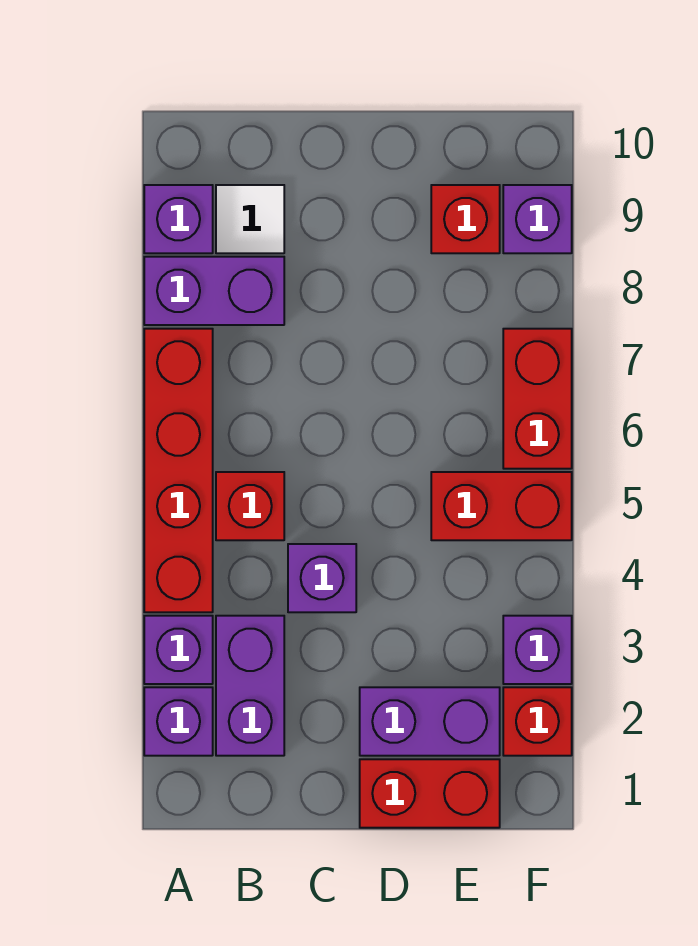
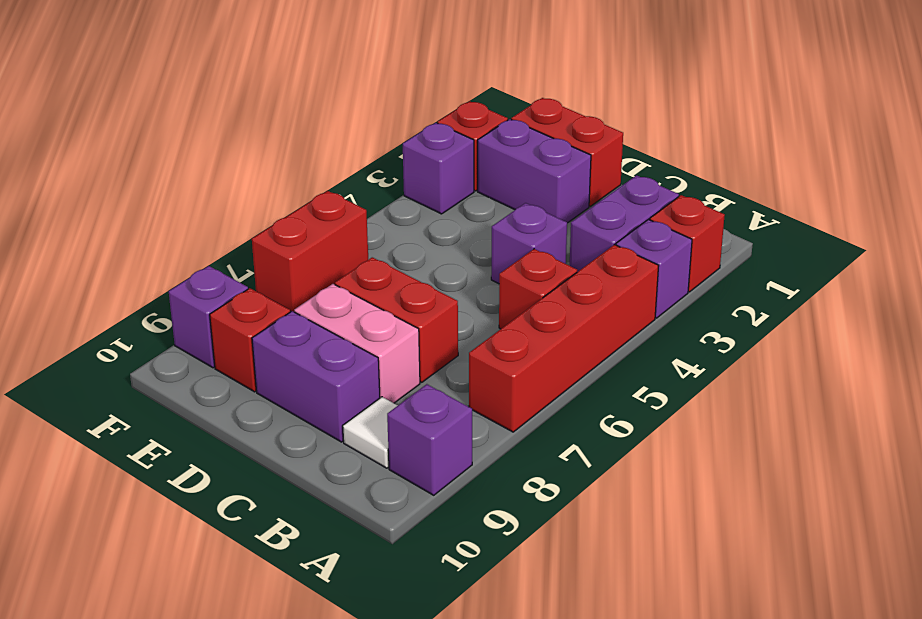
purple 1x1 brick [144,687,213,756] -> red 1x1 brick [650,195,725,292]
purple 1x2 brick [144,257,284,325] -> purple 1x2 brick moved to [252,311,380,442]
none -> pink 1x2 brick [294,284,420,403]
red 1x2 brick [431,472,572,540] -> red 1x2 brick moved to [335,257,458,382]

